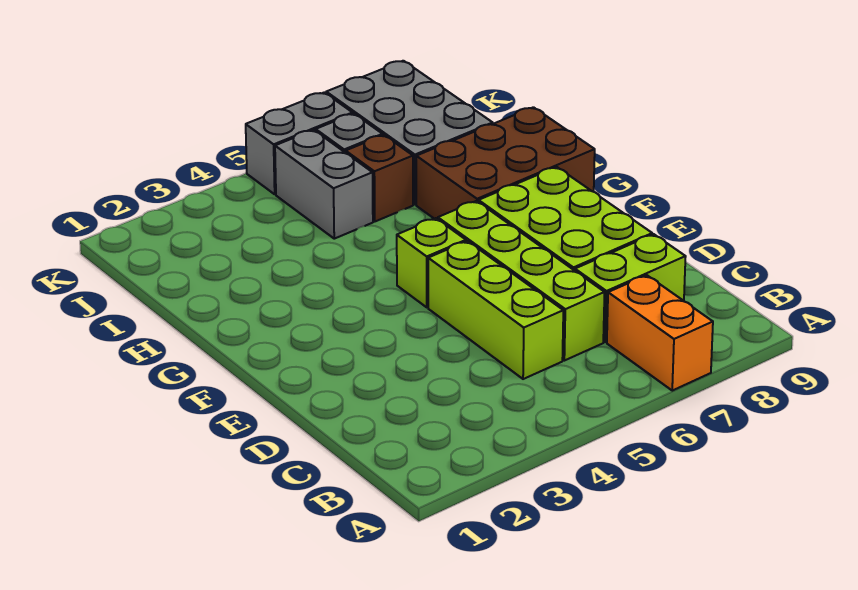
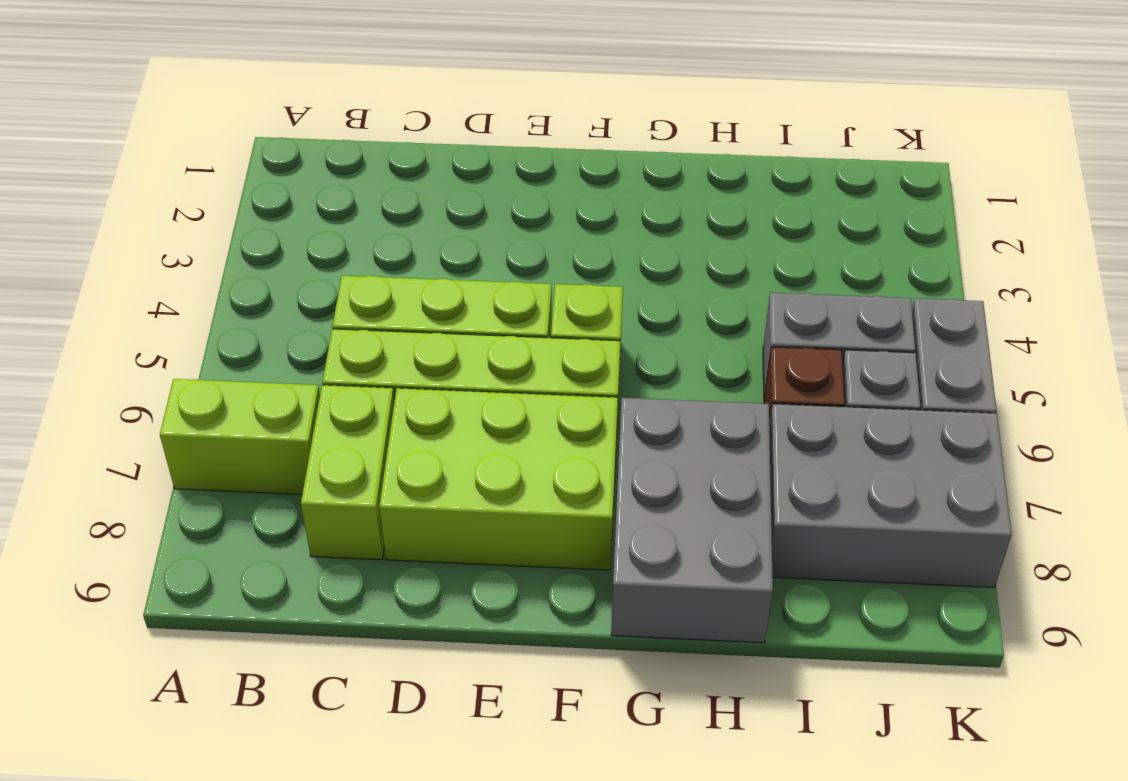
orange 1x2 brick [607,275,713,391] -> lime 1x2 brick [160,379,320,494]
brown 2x3 brick [416,107,595,219] -> grey 2x3 brick [611,398,773,643]

